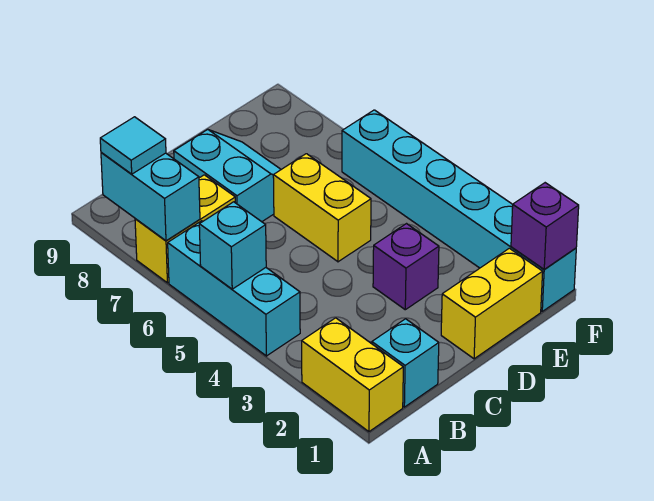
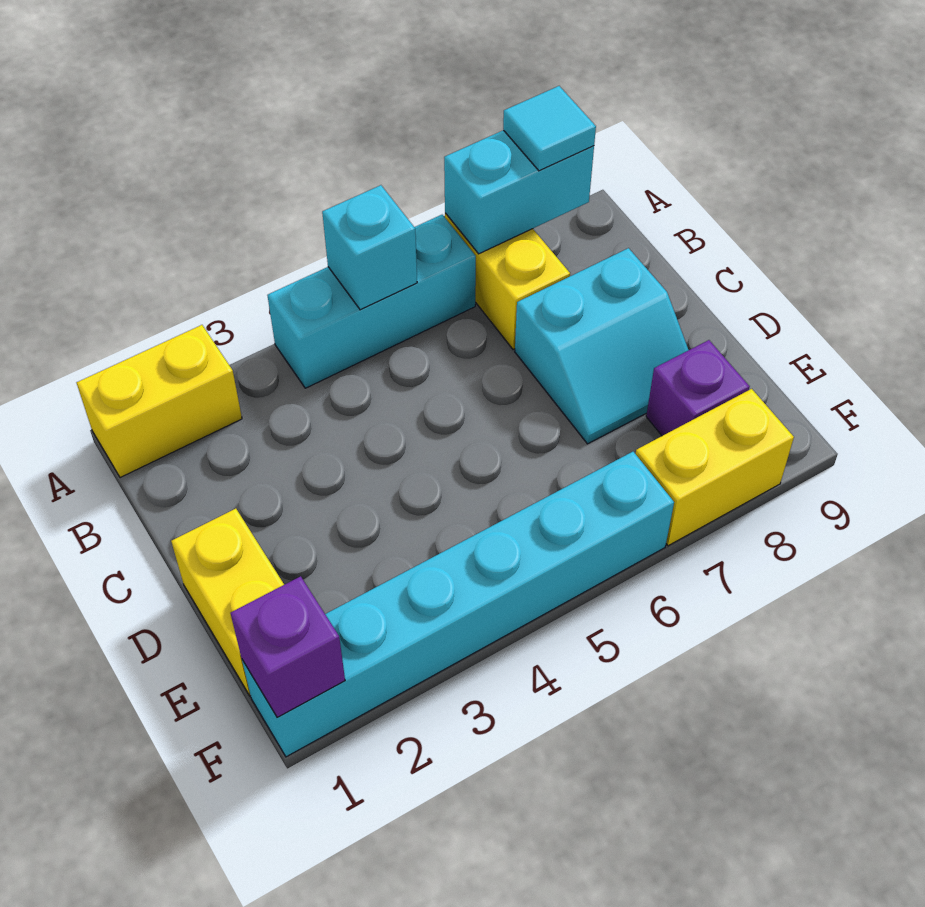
cyan 1x1 brick [372,319,439,407] -> none
purple 1x1 brick [373,224,439,310] -> purple 1x1 brick moved to [646,340,750,436]
yellow 1x2 brick [273,154,371,262] -> yellow 1x2 brick moved to [636,389,794,546]

